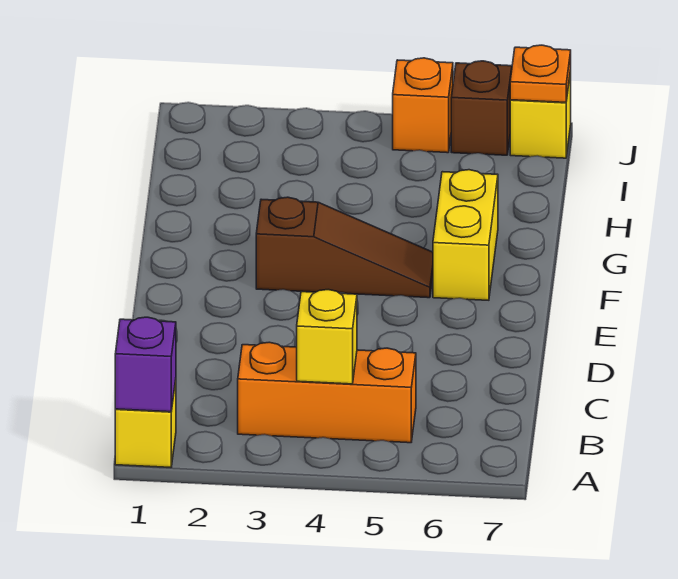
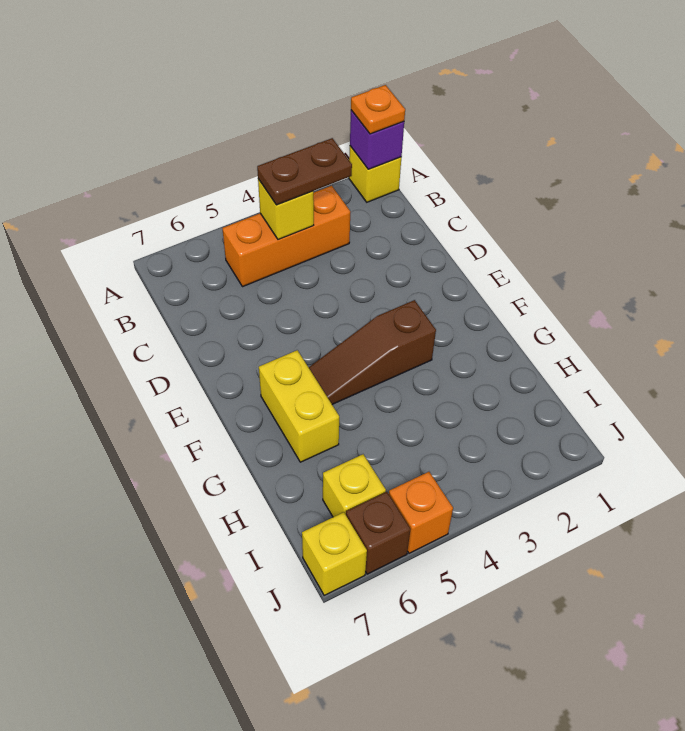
none -> brown 1x2 plate [257,138,352,205]
none -> yellow 1x1 brick [323,454,386,517]
orange 1x1 plate [510,45,571,102] -> orange 1x1 plate moved to [351,85,405,134]

